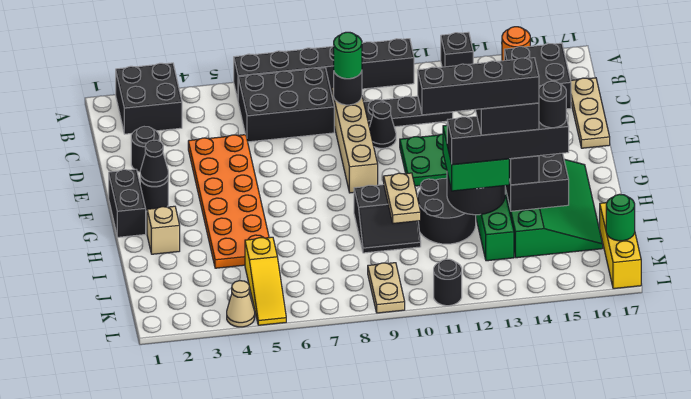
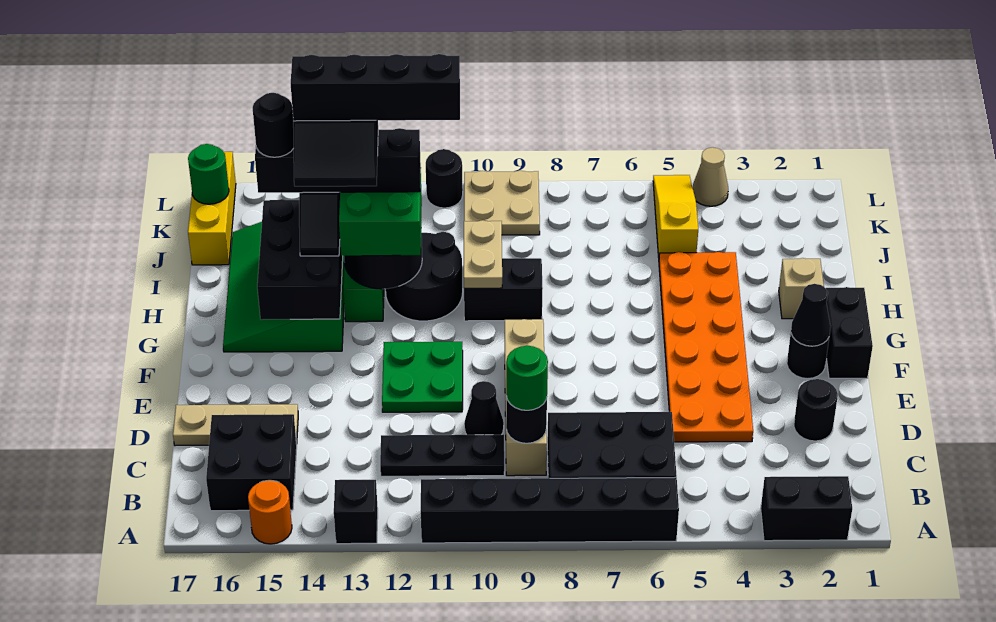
black 2x2 brick [116,63,182,134] -> black 1x2 brick [761,476,852,541]
tan 1x3 plate [571,78,610,148] -> tan 1x3 plate turned to [173,404,298,446]
tan 1x2 plate [368,263,405,313] -> tan 2x2 plate [464,171,540,235]

